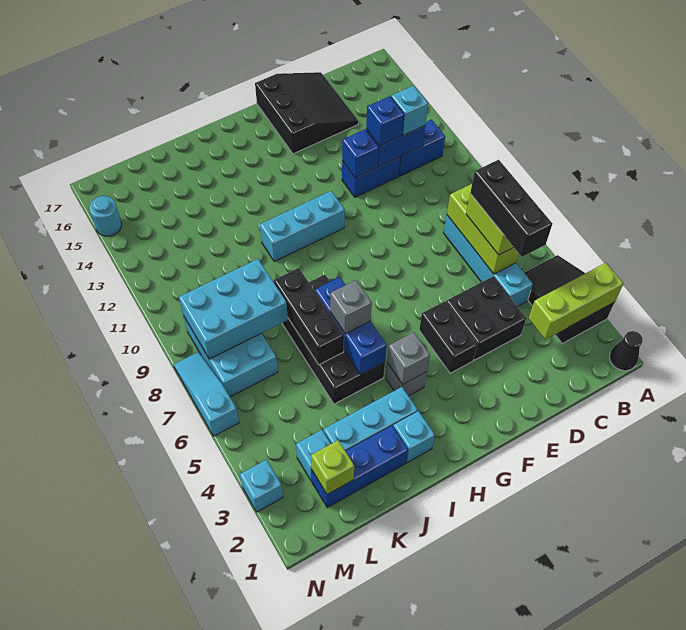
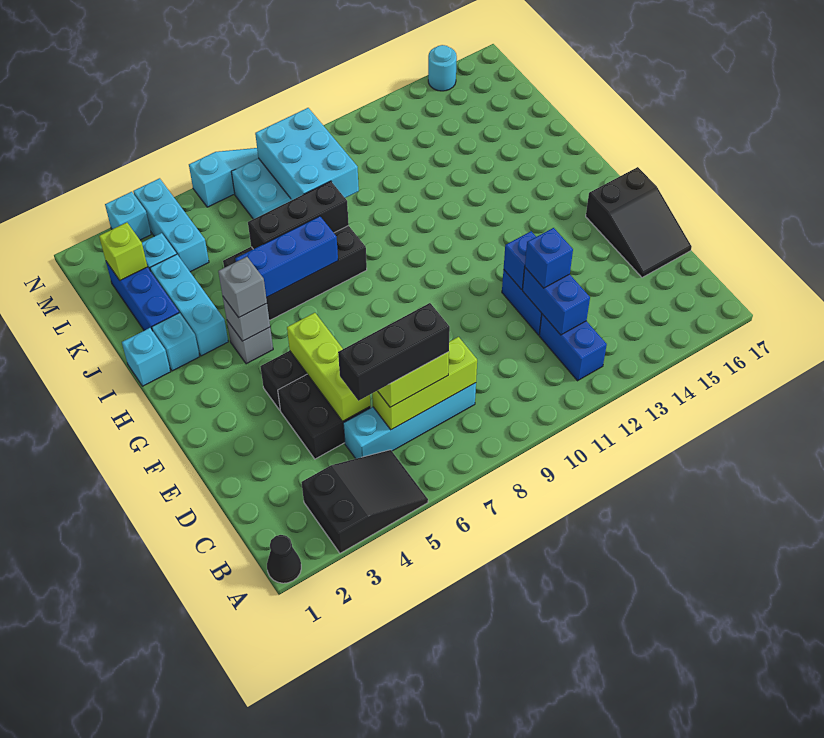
lime 1x3 brick [529,263,623,340] -> lime 1x3 brick moved to [287,313,371,421]
cyan 1x1 brick [391,86,428,135] -> cyan 1x1 brick moved to [122,328,170,386]
black 3x3 slope [255,72,358,154] -> black 2x3 slope [586,167,692,278]
cyan 1x3 brick [260,191,345,261] -> cyan 1x3 brick moved to [133,178,209,272]
grey 1x1 brick [330,280,372,334] -> grey 1x1 brick moved to [218,257,267,317]

